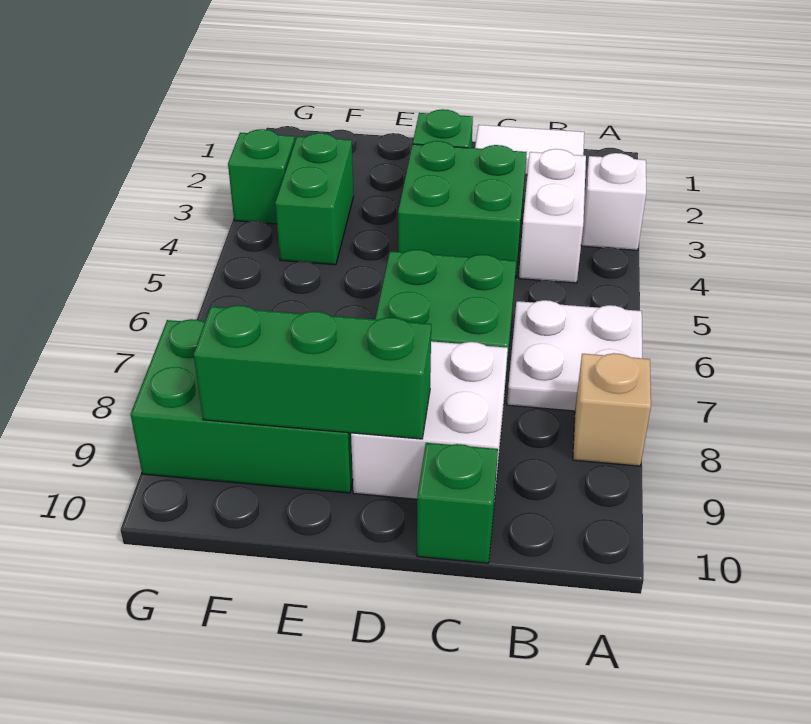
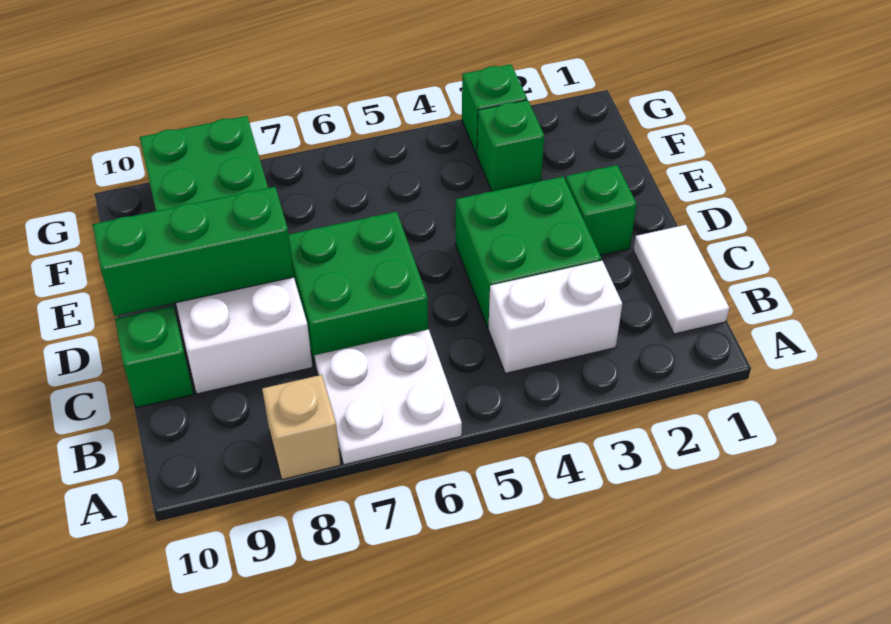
white 1x1 brick [581,153,646,250] -> none
green 1x3 brick [194,305,431,439] -> green 1x3 brick turned to [93,187,294,316]
green 1x2 brick [275,133,354,265] -> green 1x1 brick [477,100,544,191]

